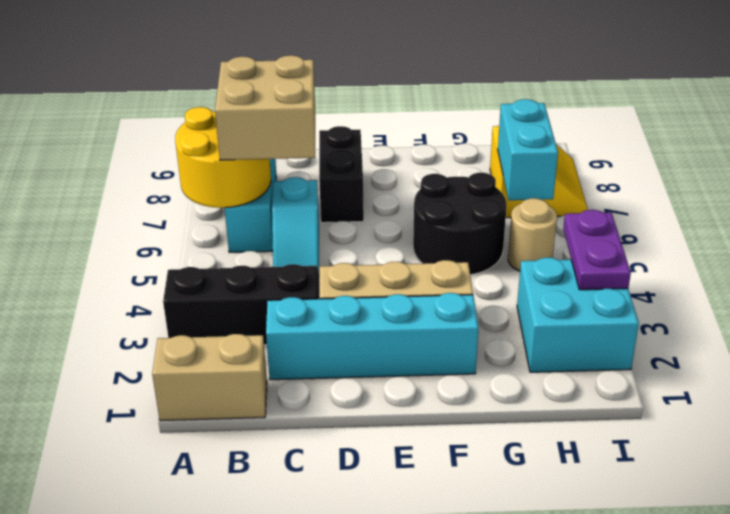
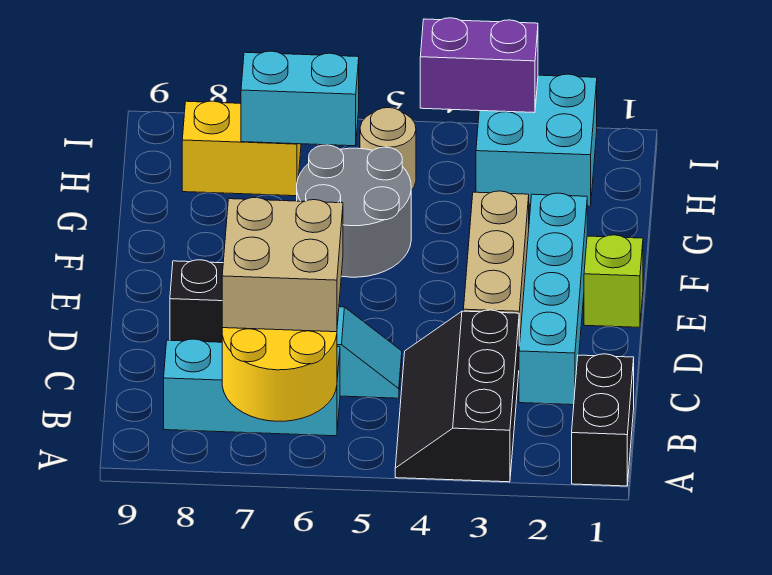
tan 1x2 brick [152,334,267,421] -> black 1x2 brick [572,354,634,486]
none -> lime 1x1 brick [584,235,643,327]
black 2x2 round brick [413,173,507,275] -> grey 2x2 round brick [297,145,411,277]
purple 1x2 plate [563,210,631,290] -> purple 1x2 brick [420,18,538,113]

